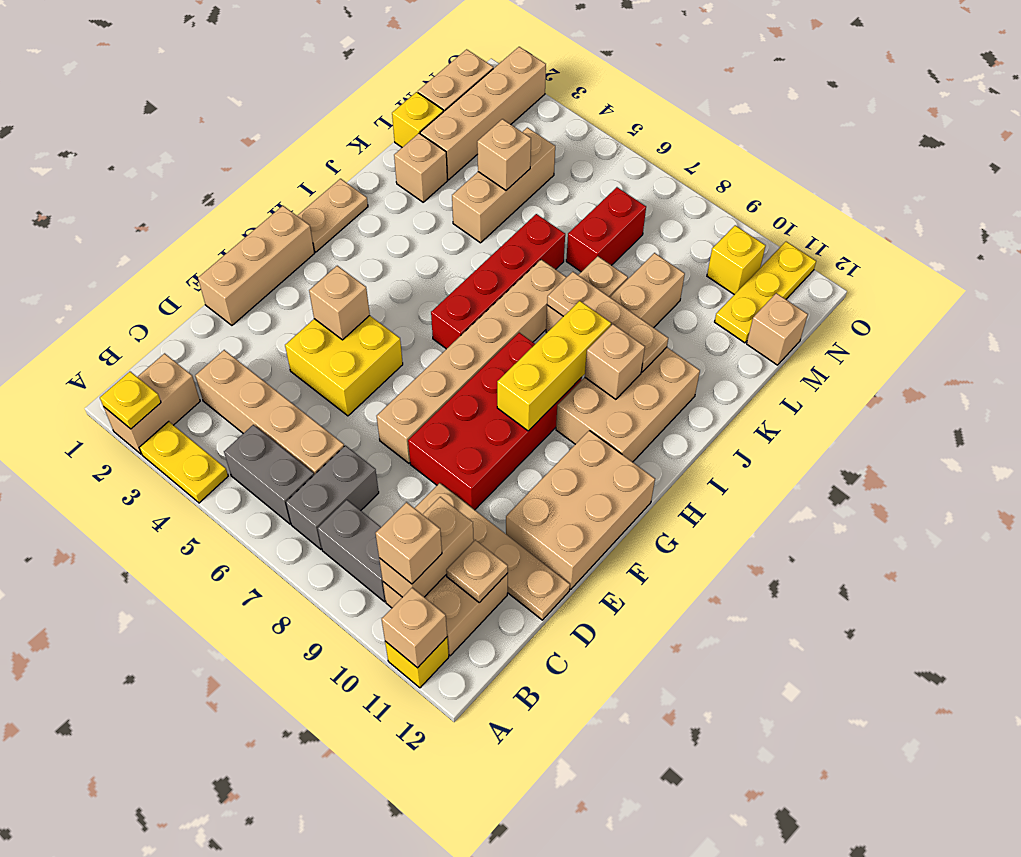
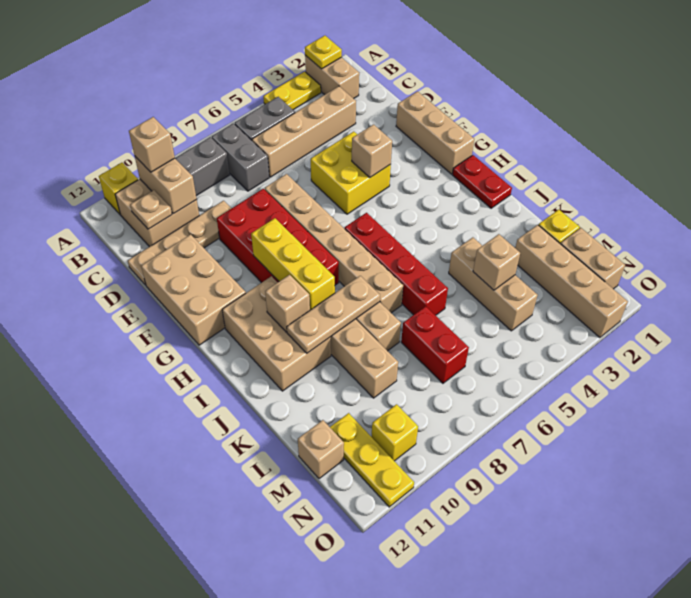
tan 1x1 brick [382,588,447,668] -> none
tan 1x2 plate [297,179,368,252] -> red 1x2 plate [453,155,512,208]
tan 1x1 brick [394,133,447,202] -> none

